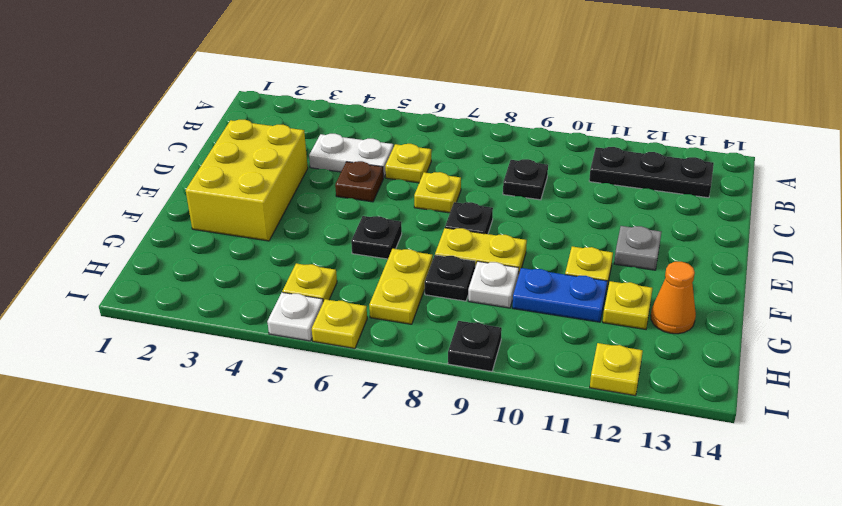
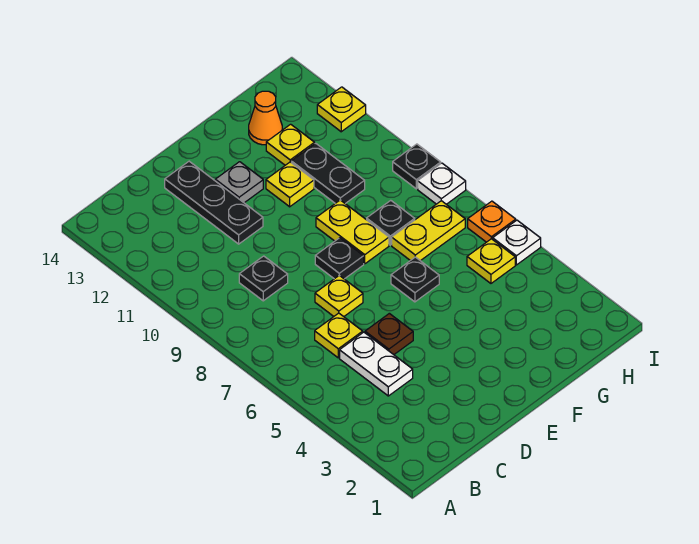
black 1x3 plate [589,147,714,198] -> black 1x3 plate moved to [165,161,263,244]
yellow 2x3 brick [186,120,308,241] -> none
white 1x1 plate [468,261,519,308] -> white 1x1 plate moved to [418,163,466,204]
blue 1x2 plate [512,268,607,322] -> black 1x2 plate [291,143,365,204]
yellow 1x1 plate [312,299,367,348] -> orange 1x1 plate [468,201,516,242]

